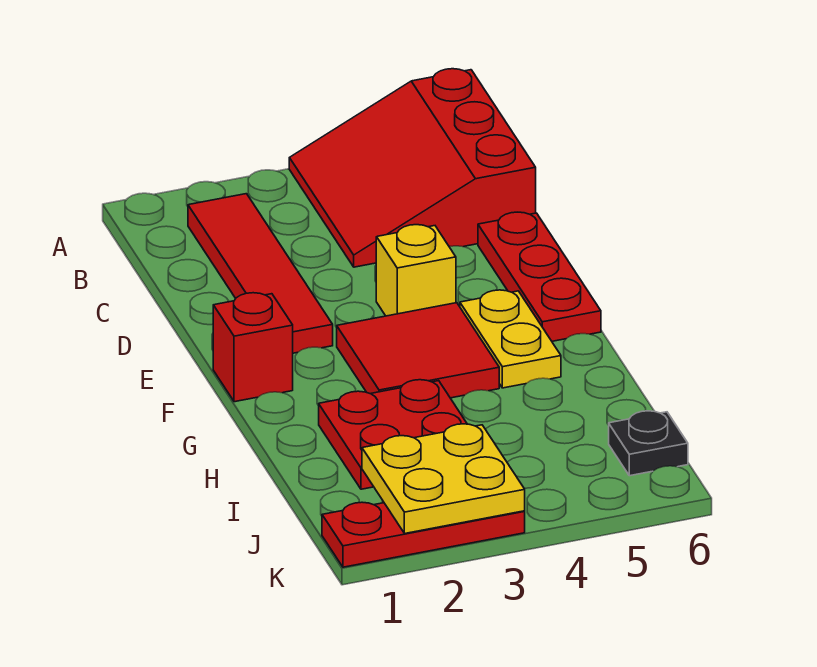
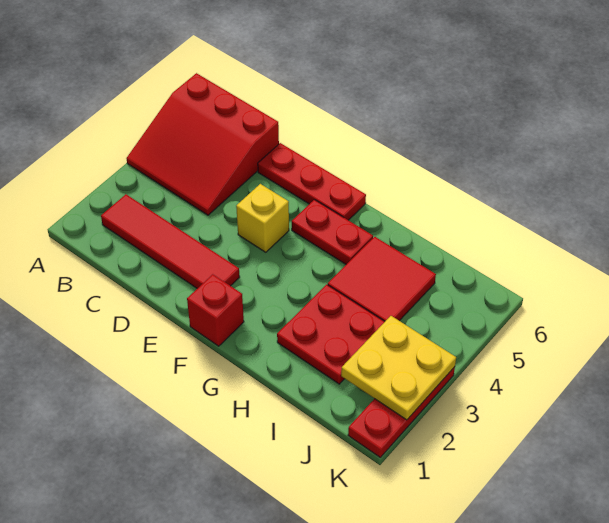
red 2x2 tile [337,303,499,398] -> red 2x2 tile moved to [328,237,436,321]
yellow 1x2 plate [460,290,561,388] -> red 1x2 plate [292,200,373,264]
black 1x1 plate [609,411,688,476] -> none

